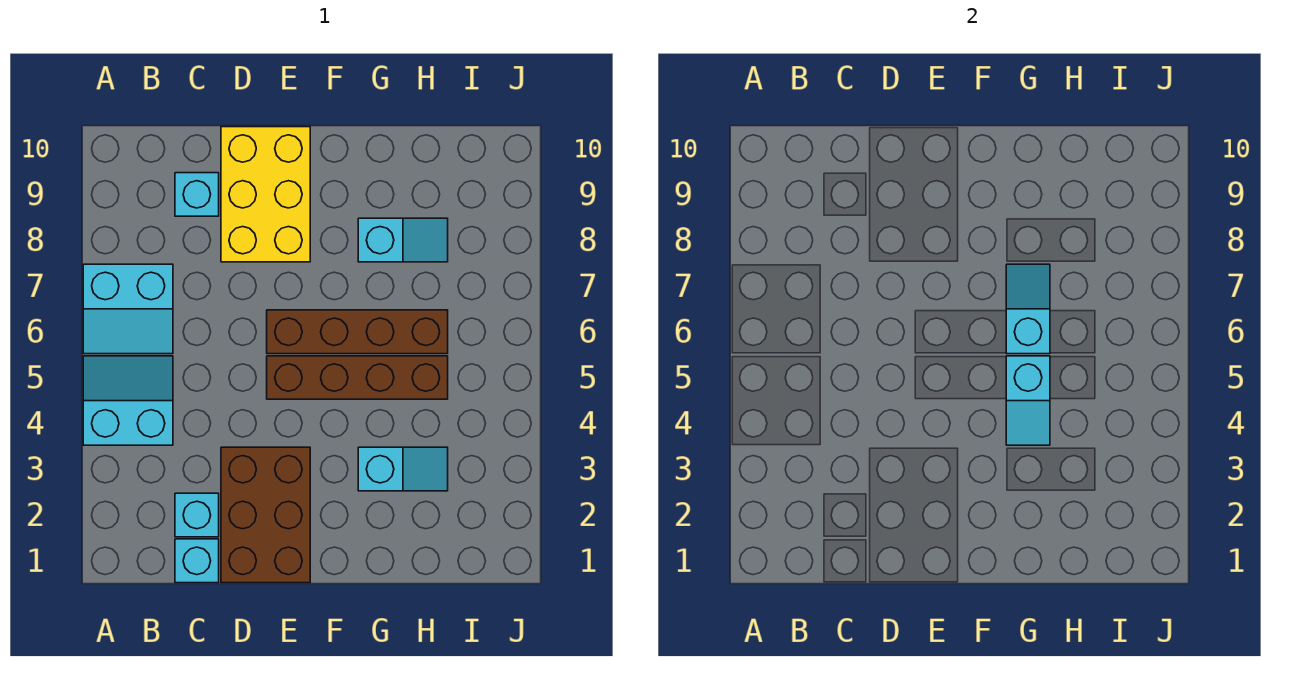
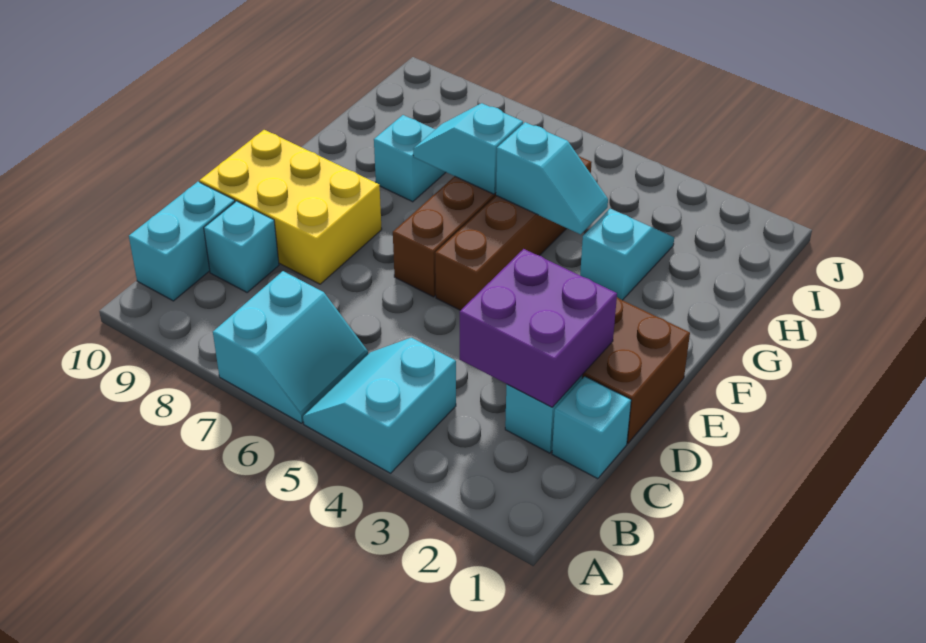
none -> cyan 1x2 brick [129,182,235,301]
none -> purple 2x2 brick [460,249,617,407]

